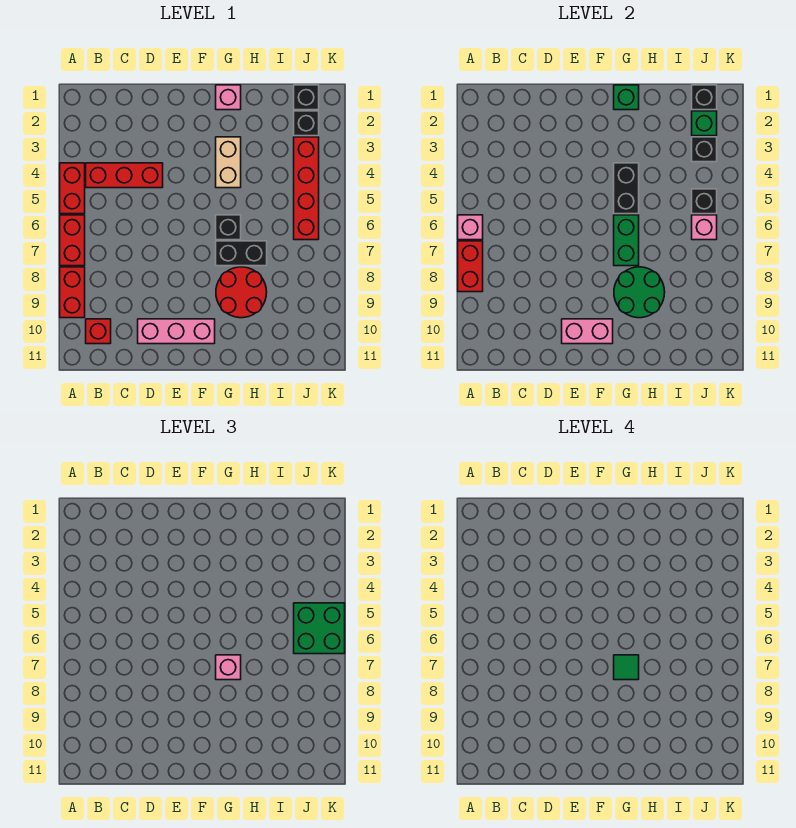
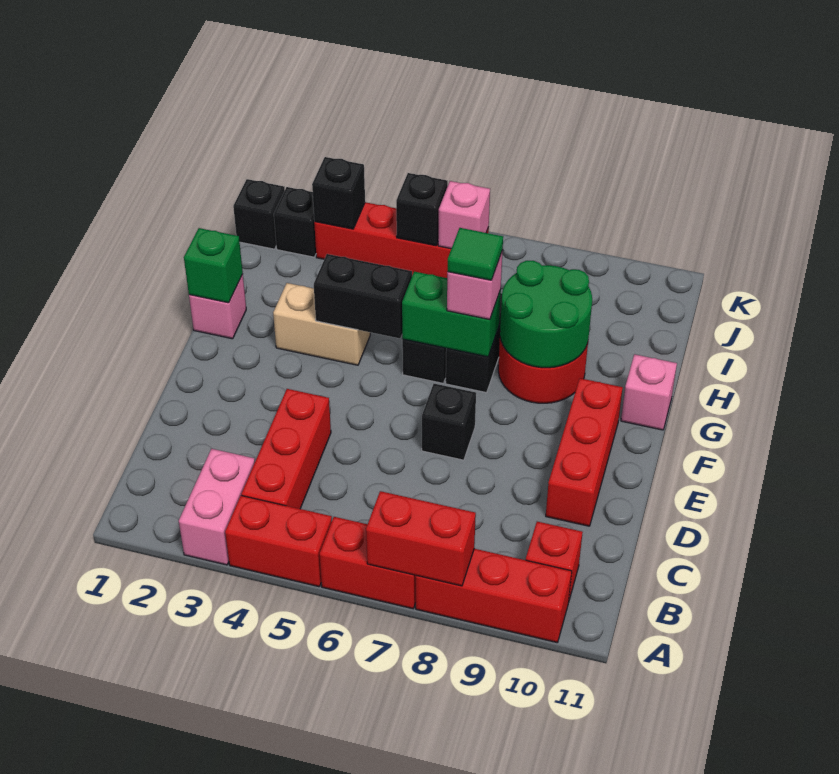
pink 1x1 brick [458,215,483,240] -> pink 1x1 brick moved to [621,354,677,430]
red 1x2 brick [60,267,85,318] -> red 1x3 brick [416,549,572,643]
pink 1x3 brick [138,319,215,344] -> red 1x3 brick [546,378,623,526]
pink 1x2 brick [562,319,613,344] -> pink 1x2 brick moved to [179,449,255,565]
black 1x1 brick [692,85,717,110] -> black 1x1 brick moved to [422,384,476,460]
green 1x1 brick [692,111,717,136] -> none
green 2x2 brick [294,603,345,654] -> none

